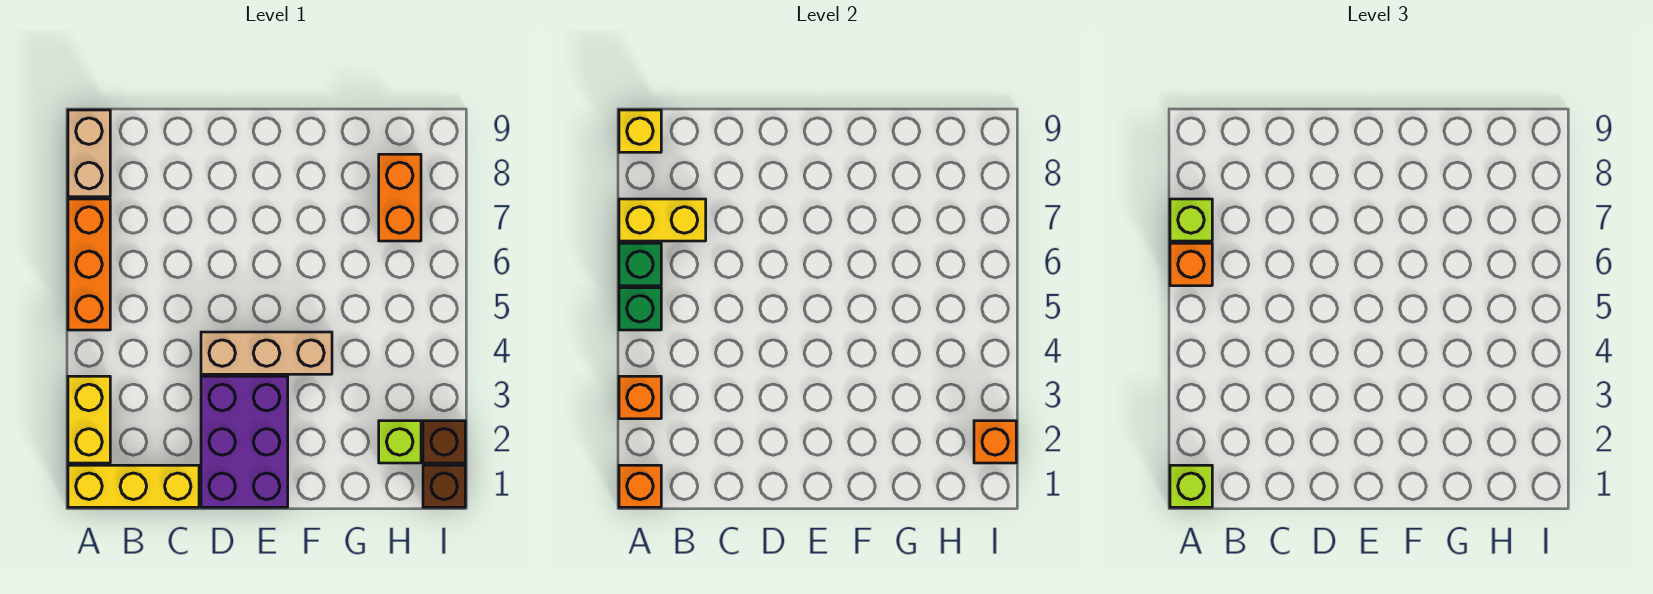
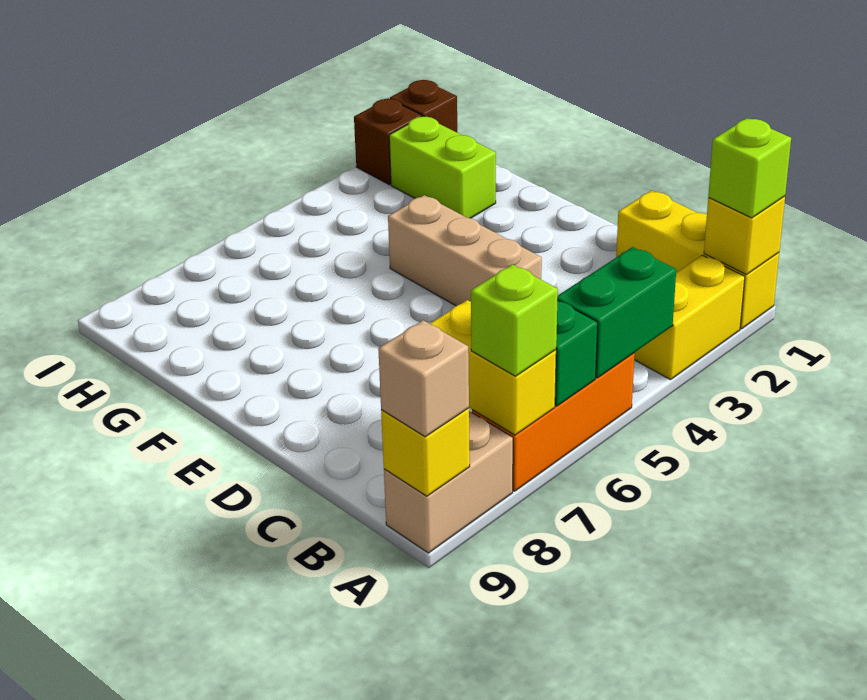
orange 1x1 brick [619,465,661,507] -> yellow 1x1 brick [704,196,785,275]
orange 1x1 brick [619,376,661,419] -> none
green 1x1 brick [619,288,661,330] -> green 1x2 brick [557,247,676,378]
orange 1x1 brick [1170,243,1212,286] -> none
none -> tan 1x1 brick [378,320,469,437]
purple 2x3 brick [201,376,288,507] -> none
lime 1x1 brick [379,421,421,463] -> lime 1x2 brick [389,116,496,218]
orange 1x2 brick [379,154,421,241] -> none
orange 1x1 brick [974,421,1016,463] -> none

